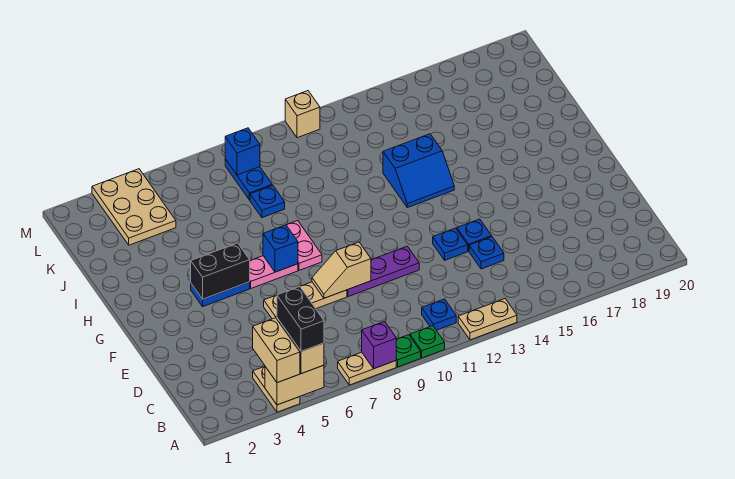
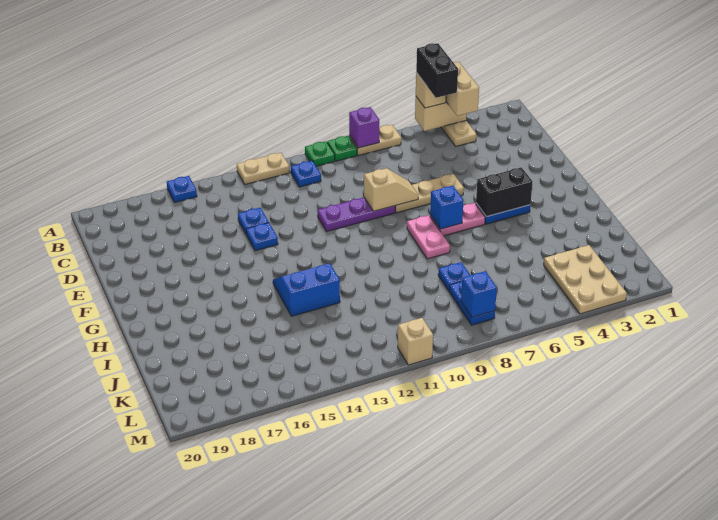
blue 1x1 plate [433,228,468,260] -> blue 1x1 plate moved to [167,176,197,202]

